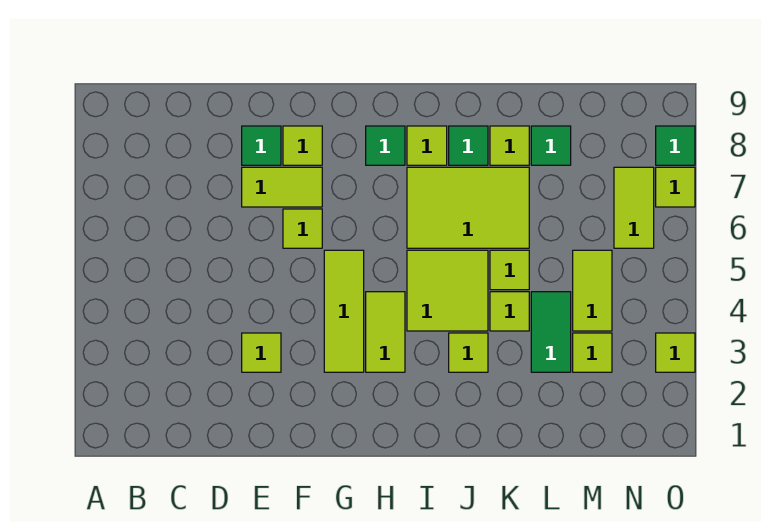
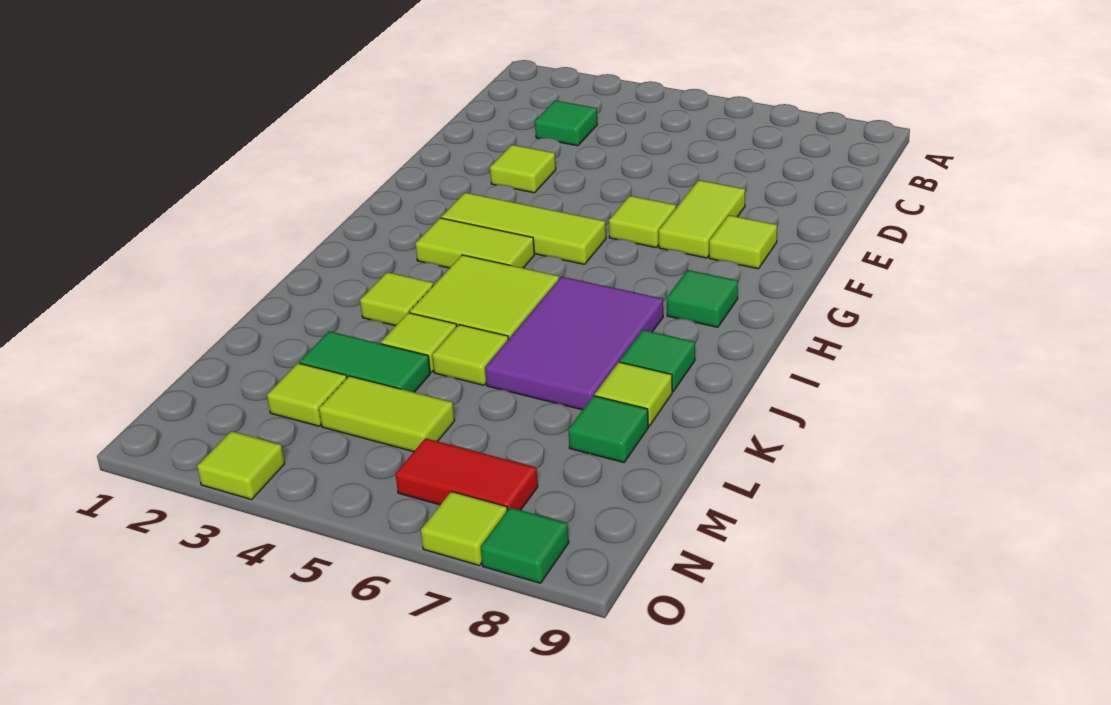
green 1x1 tile [242,126,281,165] -> green 1x1 tile moved to [535,101,597,146]
lime 2x3 tile [407,167,529,248] -> purple 2x3 tile [485,277,663,410]
lime 1x1 tile [407,126,447,165] -> none
lime 1x2 tile [614,167,654,248] -> red 1x2 tile [396,438,538,510]

